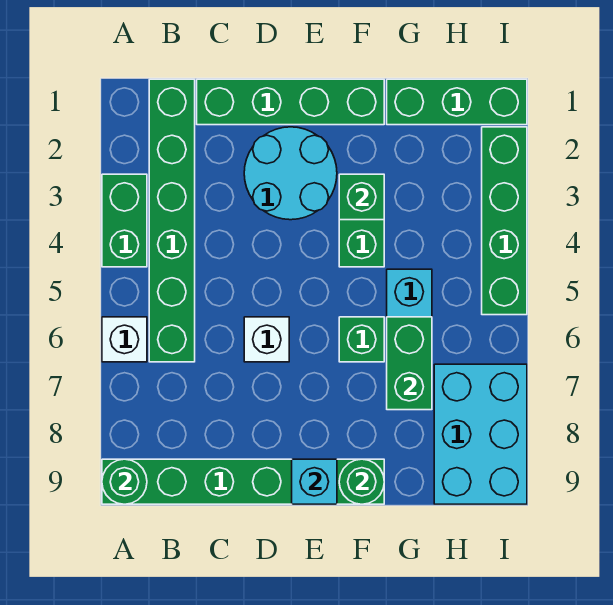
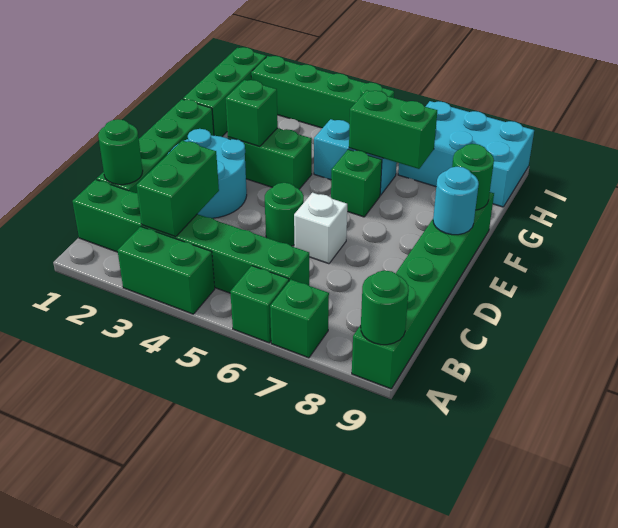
white 1x1 brick [102,317,147,362] -> green 1x1 brick [230,266,289,343]
none -> green 1x1 brick [270,280,329,358]
none -> green 1x2 brick [137,141,219,237]
none -> green 1x1 round brick [98,119,143,185]
none -> green 1x1 round brick [265,183,304,246]
cyan 1x1 brick [292,459,337,504] -> cyan 1x1 round brick [433,167,479,235]

